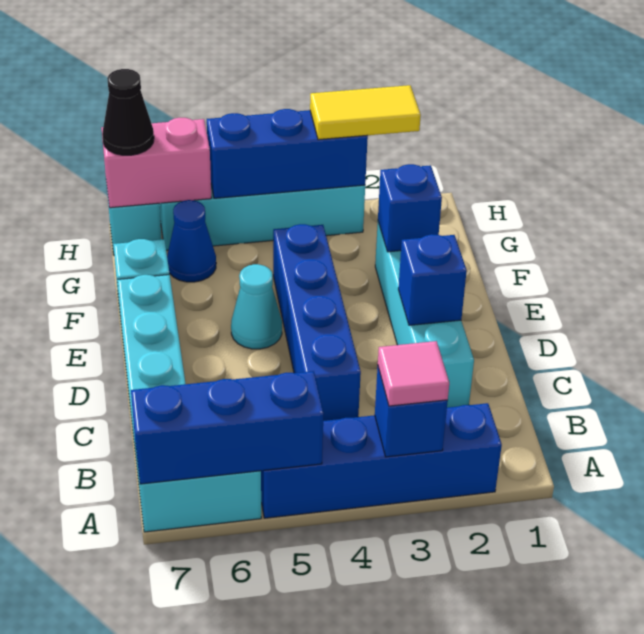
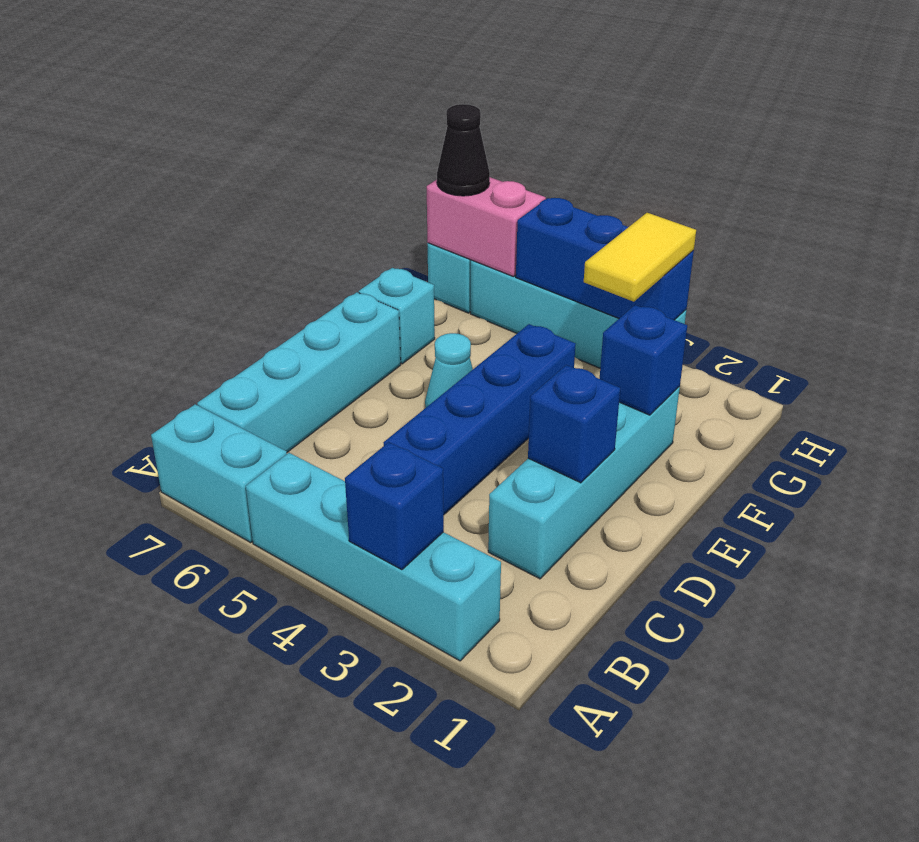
blue 1x4 brick [261,403,502,518] -> cyan 1x4 brick [246,453,501,661]
pink 1x1 tile [378,341,449,406] -> none
blue 1x3 brick [131,371,323,484] -> none
blue 1x1 cone [167,200,216,282] -> none
yellow 1x2 tile [310,85,421,140] -> yellow 1x2 tile turned to [584,213,696,302]

